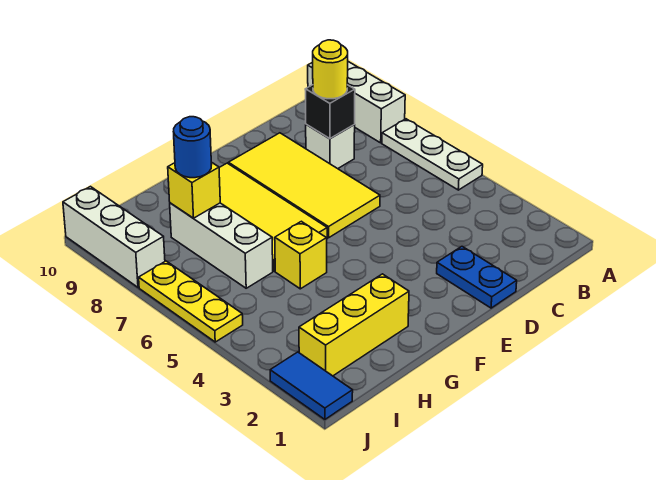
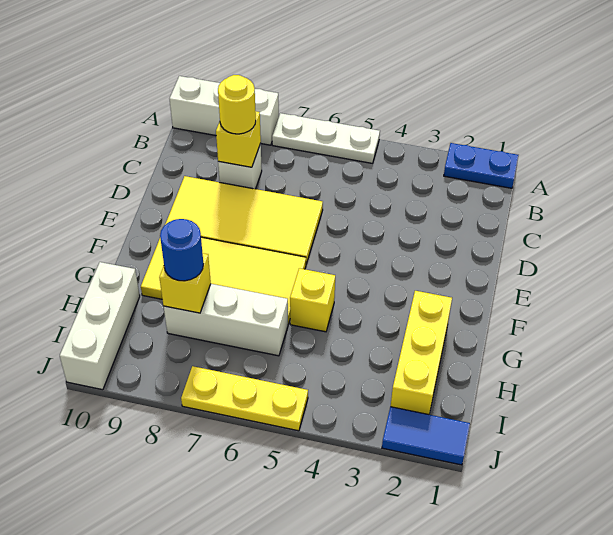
black 1x1 brick [305,85,355,139] -> yellow 1x1 brick [216,111,261,167]
blue 1x2 plate [437,247,517,308] -> blue 1x2 plate moved to [444,143,518,188]
white 1x3 brick [63,187,165,287] -> white 1x3 brick turned to [60,262,140,390]

